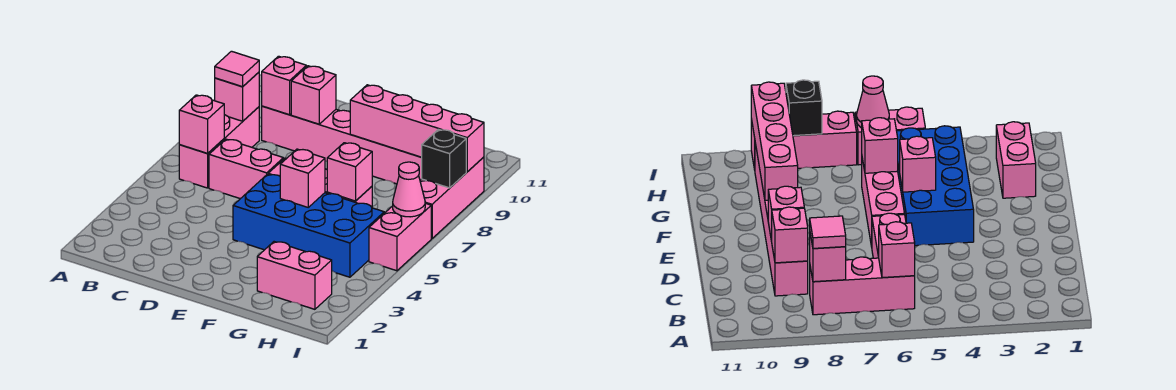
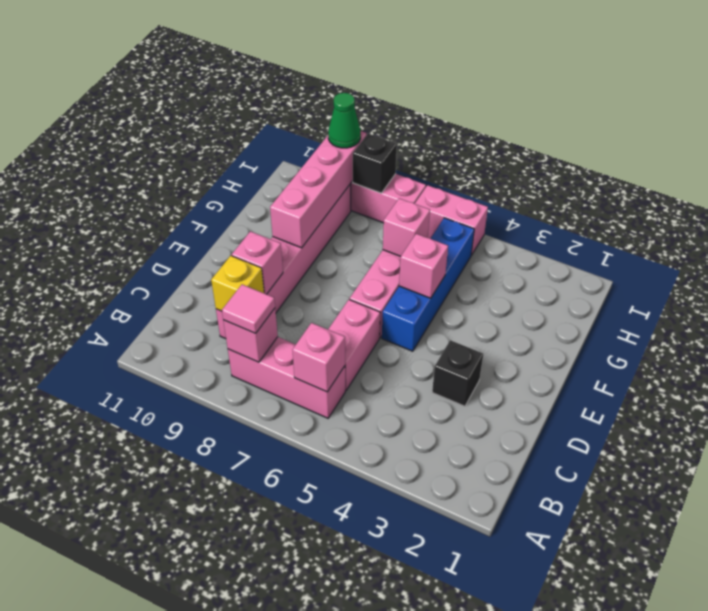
pink 1x1 brick [262,56,306,115] -> yellow 1x1 brick [211,256,264,311]
none -> black 1x1 brick [432,340,483,406]
blue 2x4 brick [233,174,384,277] -> blue 1x4 brick [382,218,474,351]
pink 1x2 brick [257,242,332,309] -> none
pink 1x1 cone [393,162,425,217] -> none
none -> green 1x1 cone [328,93,361,148]

